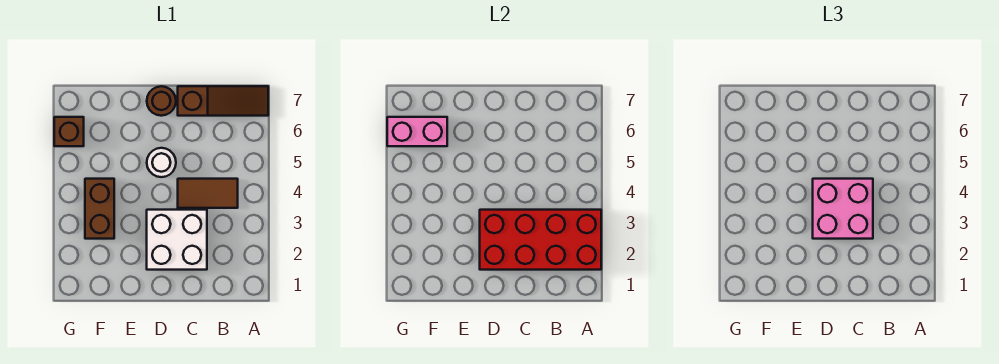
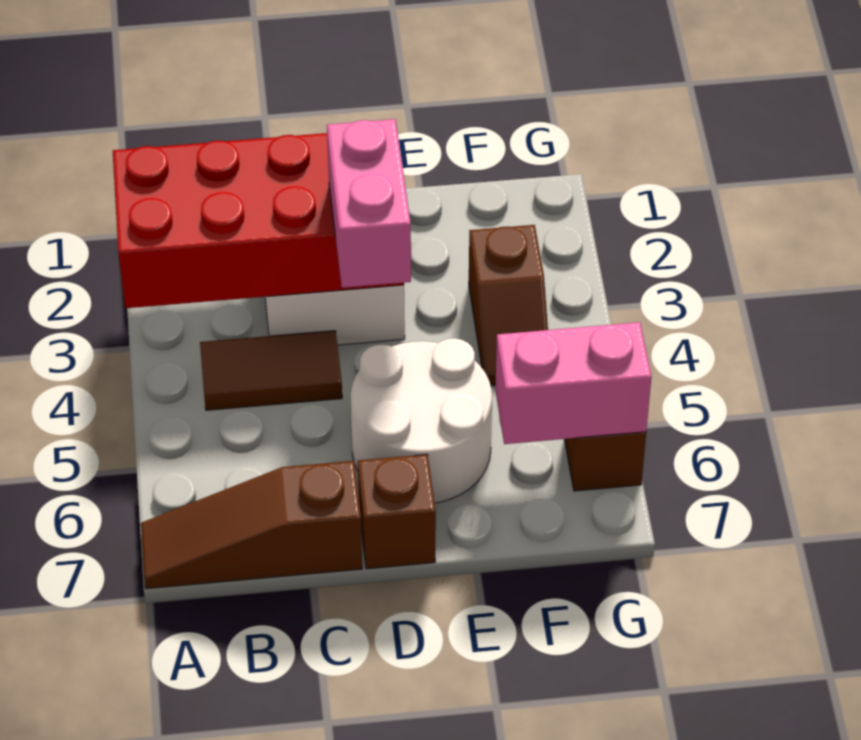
pink 2x2 brick [813,179,873,239] -> pink 1x2 brick [327,119,411,288]
white 1x1 round brick [147,148,176,177] -> white 2x2 round brick [350,338,492,503]
brown 1x1 round brick [147,86,176,116] -> brown 1x1 brick [358,454,436,569]
brown 1x2 brick [85,179,114,239] -> brown 1x2 slope [469,225,548,386]

